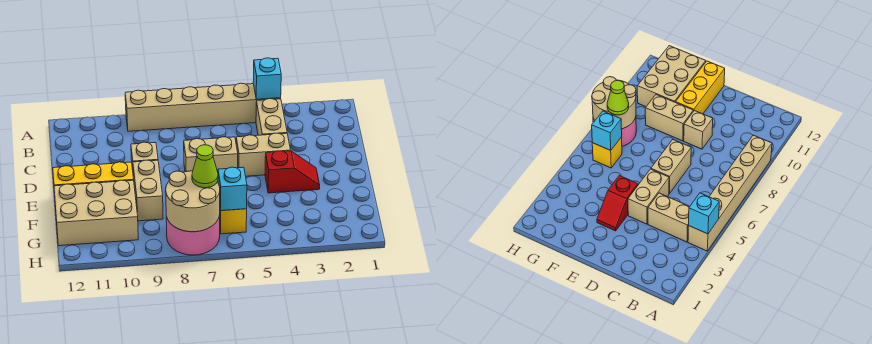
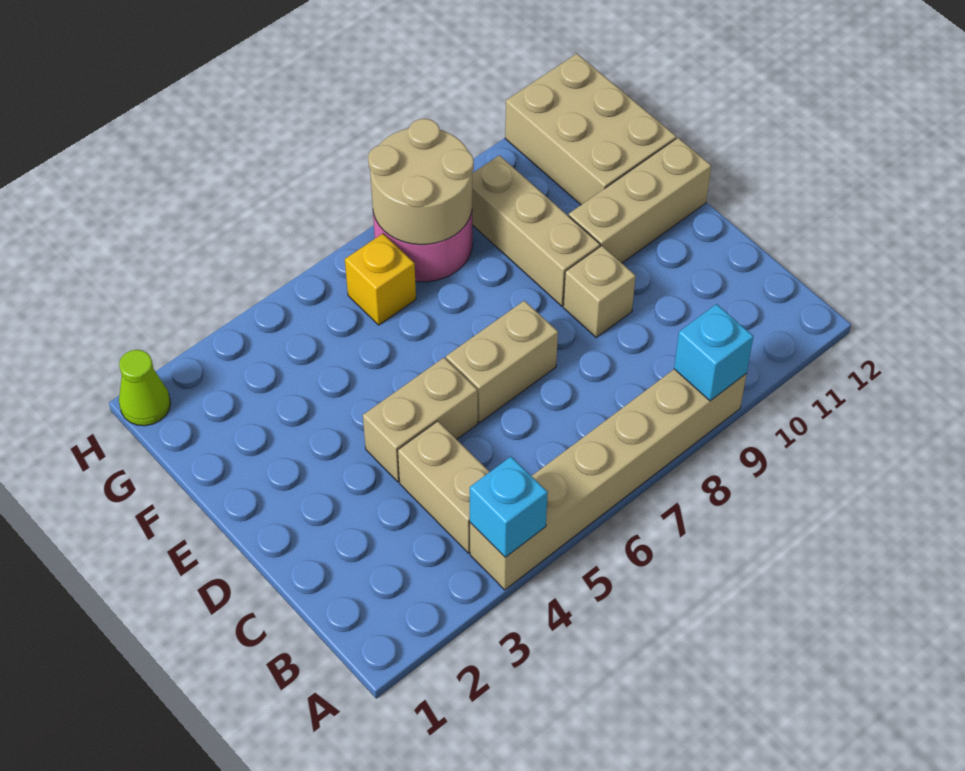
red 1x2 slope [265,151,320,193] -> none
tan 1x2 brick [133,160,163,221] -> tan 1x3 brick [472,155,600,306]
yellow 1x3 brick [53,162,134,193] -> tan 1x3 brick [569,138,711,263]
tan 2x3 brick [54,180,138,246] -> tan 2x3 brick turned to [505,54,676,205]
cyan 1x1 brick [218,167,247,211] -> cyan 1x1 brick moved to [674,304,753,401]
lime 1x1 cone [192,145,218,188] -> lime 1x1 cone moved to [119,350,170,426]

